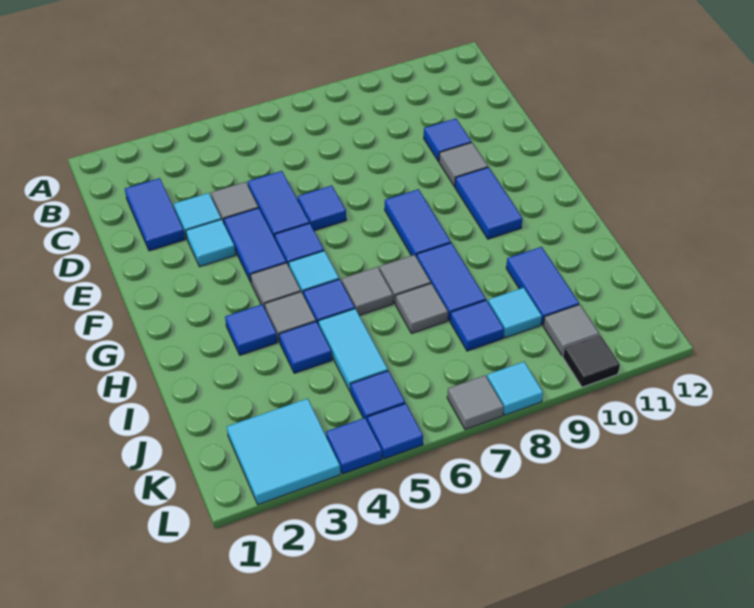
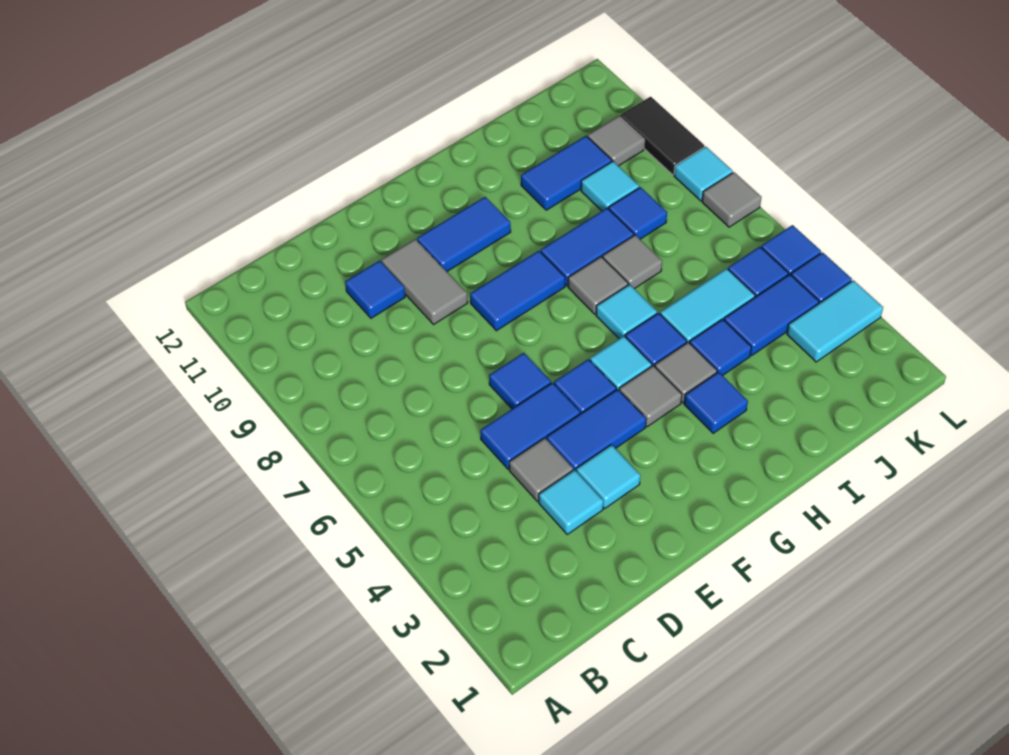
blue 1x2 tile [125,178,185,251] -> blue 1x2 tile moved to [724,274,819,356]
grey 1x1 tile [439,142,488,187] -> grey 1x2 tile [381,239,468,325]
grey 1x1 tile [342,267,393,316] -> cyan 1x1 tile [596,284,657,339]
cyan 2x2 tile [227,398,340,505] -> cyan 1x2 tile [787,280,883,362]
black 1x1 tile [563,335,620,387] -> black 1x2 tile [620,97,704,175]

